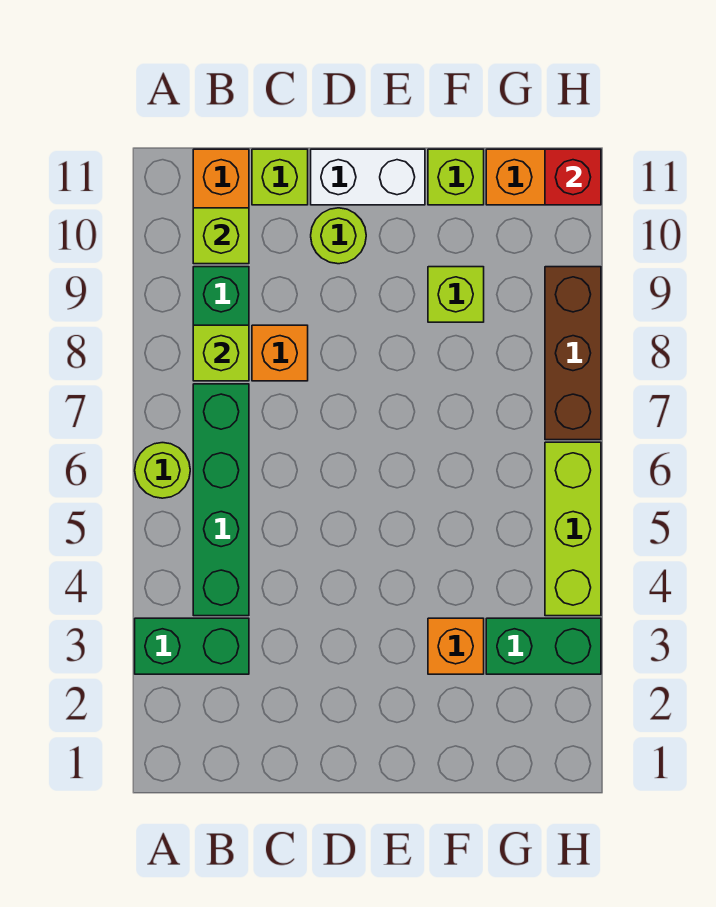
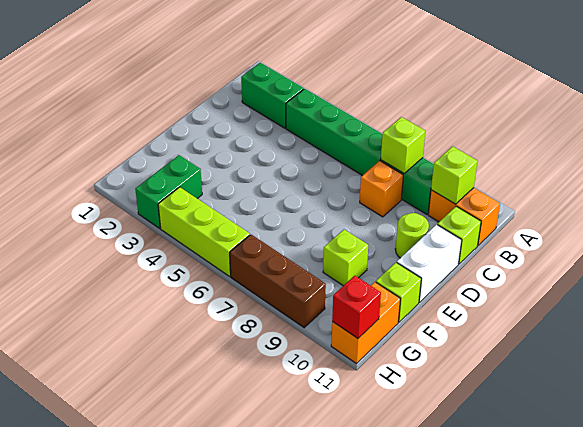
green 1x2 brick [135,618,249,674] -> green 1x2 brick turned to [241,63,304,128]
lime 1x1 round brick [135,443,190,498] -> none
orange 1x1 brick [428,618,484,674] -> none

